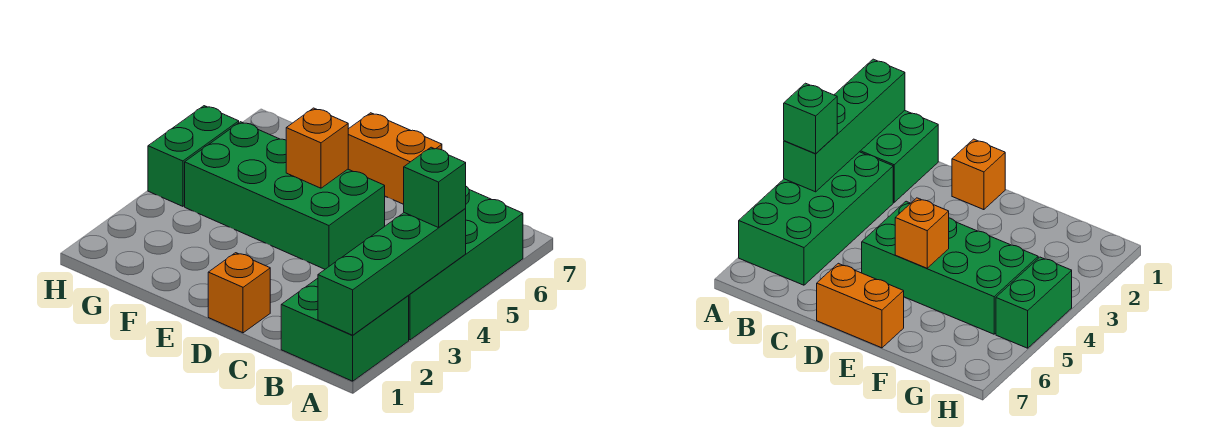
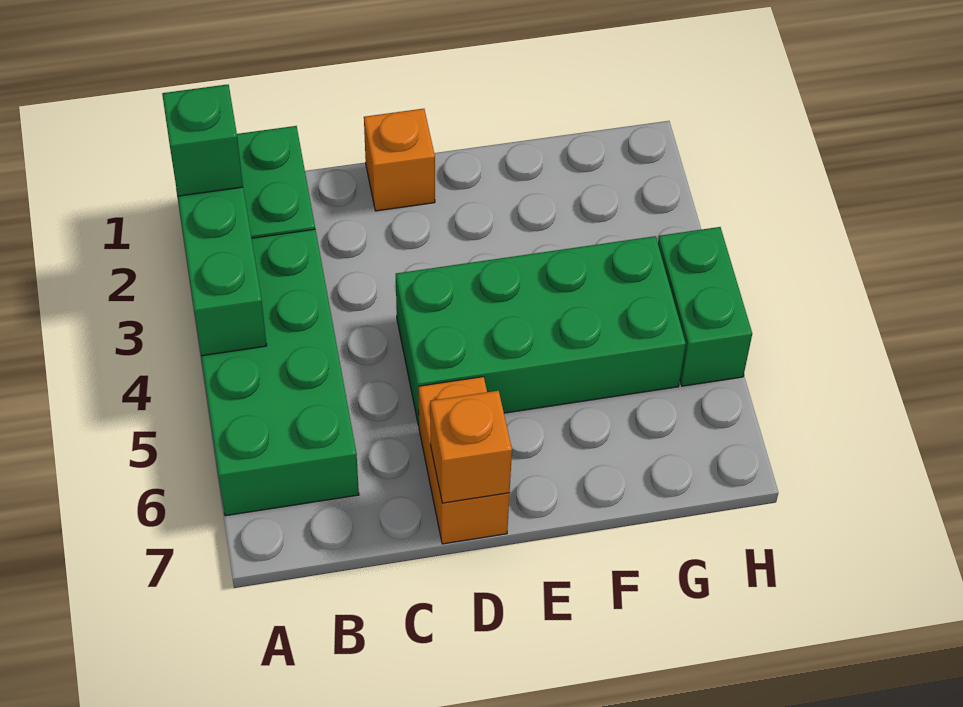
green 1x1 brick [404,147,466,228] -> green 1x1 brick moved to [162,85,243,196]
orange 1x2 brick [348,113,442,204] -> orange 1x2 brick turned to [419,377,510,544]
orange 1x1 brick [286,108,348,188] -> orange 1x1 brick moved to [430,391,512,503]

